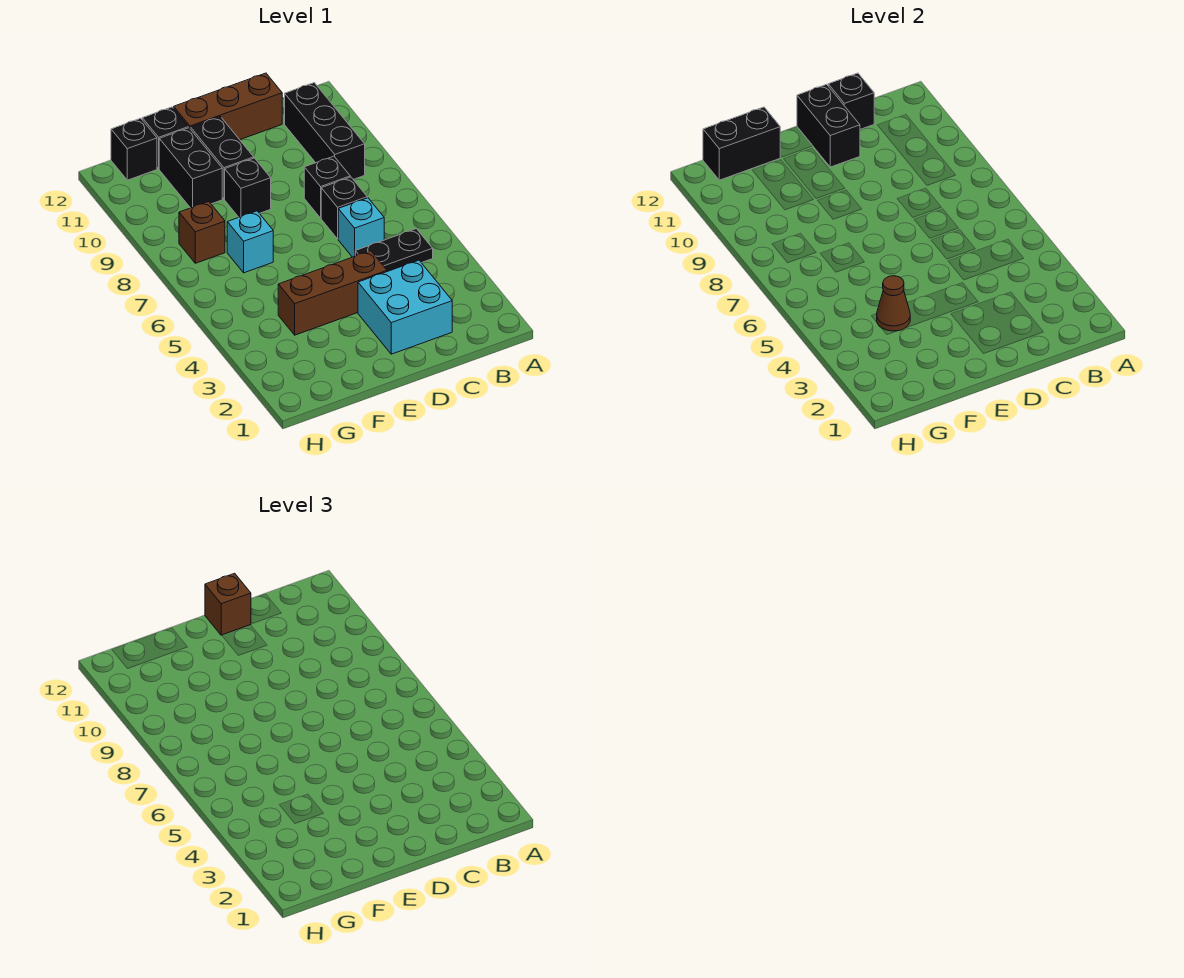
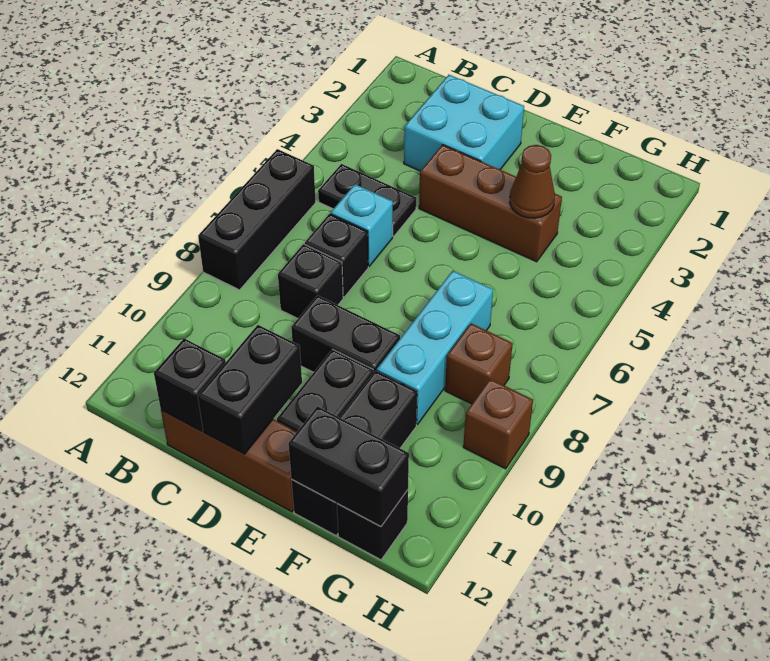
black 1x3 brick [285,83,365,179] -> black 1x3 brick moved to [198,149,316,290]
brown 1x1 brick [205,573,251,635] -> brown 1x1 brick moved to [463,379,533,469]
black 1x1 brick [225,158,271,217] -> black 1x2 brick [291,295,400,373]
cyan 1x1 brick [227,211,273,273] -> cyan 1x3 brick [377,271,493,424]

